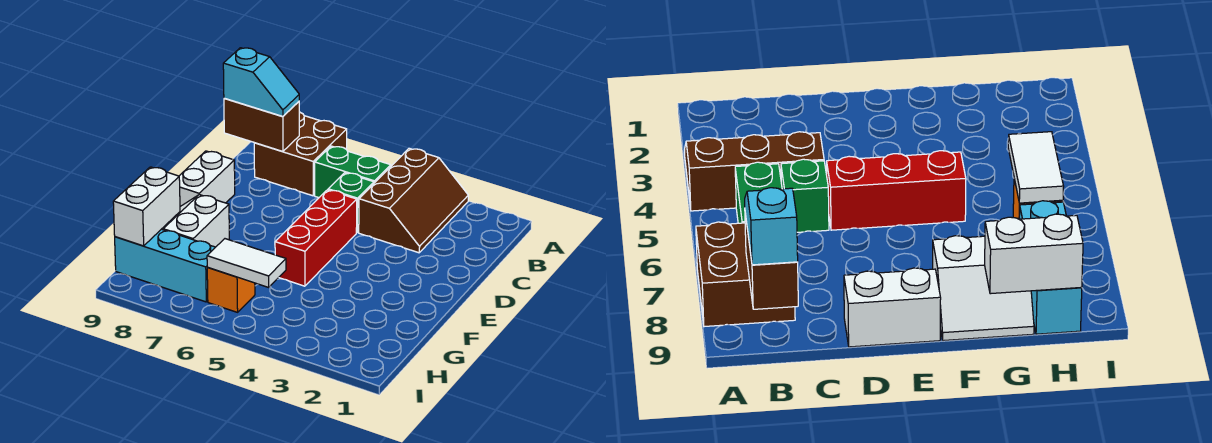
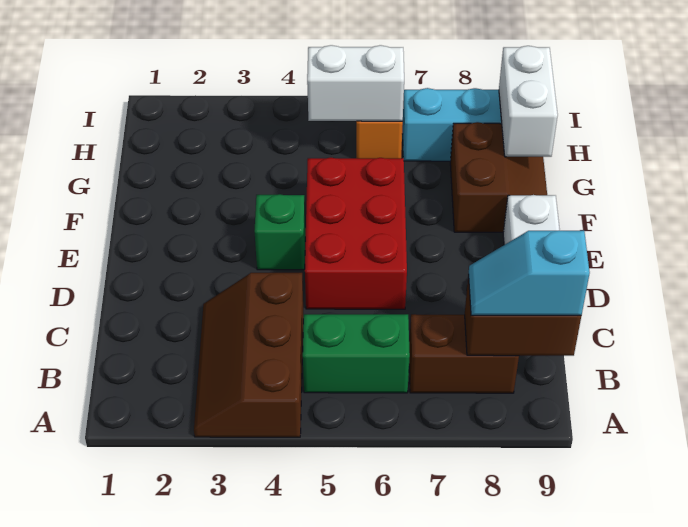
brown 2x2 brick [254,112,347,196] -> brown 1x2 brick [409,314,519,393]
green 1x1 brick [328,173,374,233] -> green 1x1 brick moved to [255,194,305,270]
red 1x3 brick [275,190,357,286] -> red 2x3 brick [305,158,407,309]
white 2x2 slope [162,195,229,247] -> brown 2x2 slope [450,122,547,232]
white 1x2 tile [207,239,286,287] -> white 1x2 brick [307,45,404,121]

